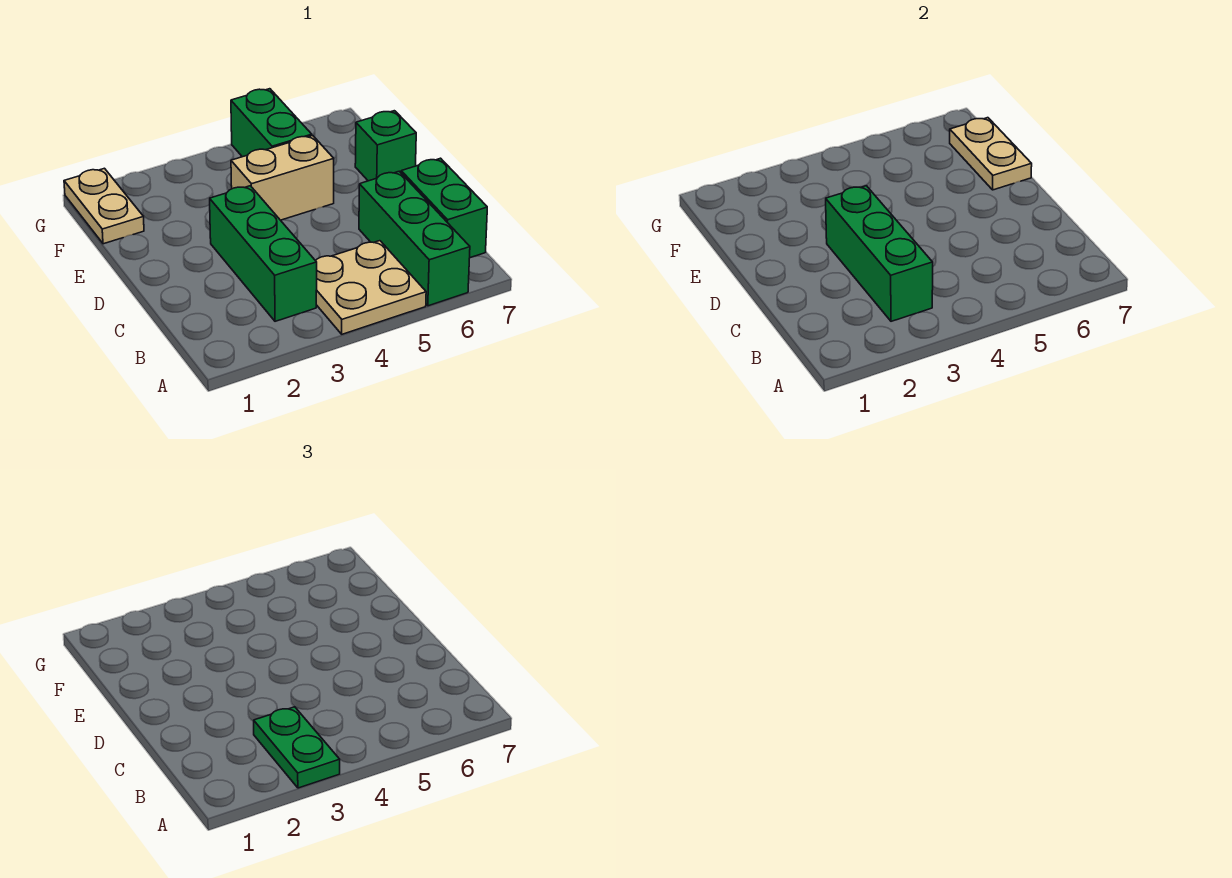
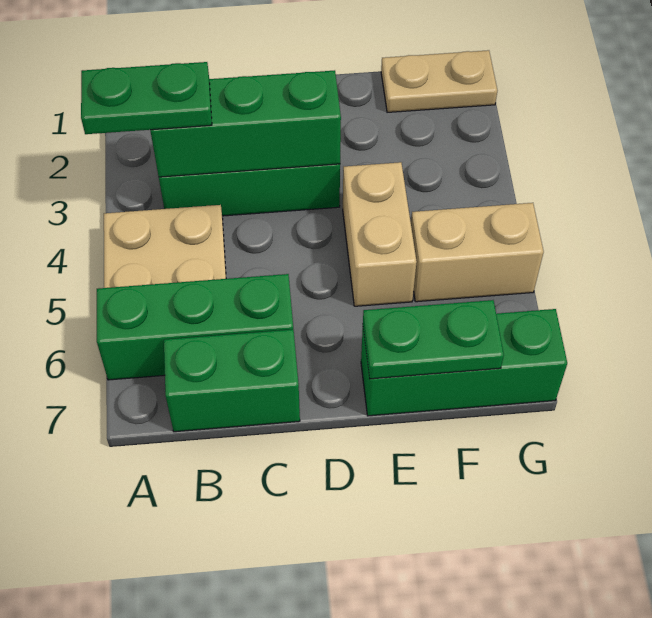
green 1x1 brick [355,111,416,181] -> green 1x3 brick [361,309,567,416]
tan 1x2 plate [950,118,1032,190] -> green 1x2 plate [363,300,504,379]
green 1x2 brick [231,89,312,157] -> tan 1x2 brick [411,203,544,302]

